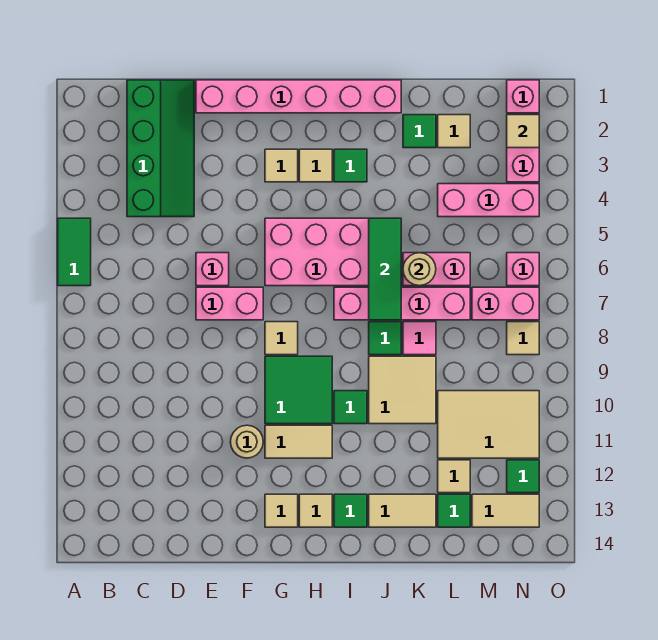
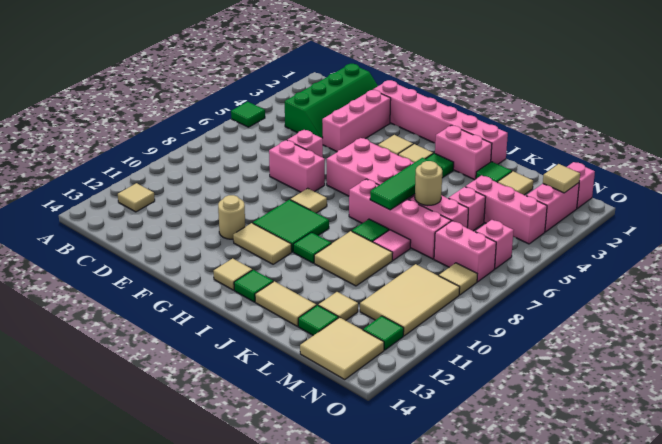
green 1x2 tile [58,218,91,286] -> green 1x1 tile [231,102,265,127]
none -> pink 1x3 brick [322,90,391,152]
tan 1x1 tile [265,494,298,527] -> tan 1x1 tile moved to [118,183,155,212]
none -> pink 1x2 brick [435,125,492,180]
none -> pink 1x1 brick [448,187,486,231]
tan 2x3 tile [438,391,539,458] -> tan 2x3 tile turned to [360,264,460,336]
tan 1x2 tile [472,494,539,527] -> tan 2x2 tile [300,317,384,379]

